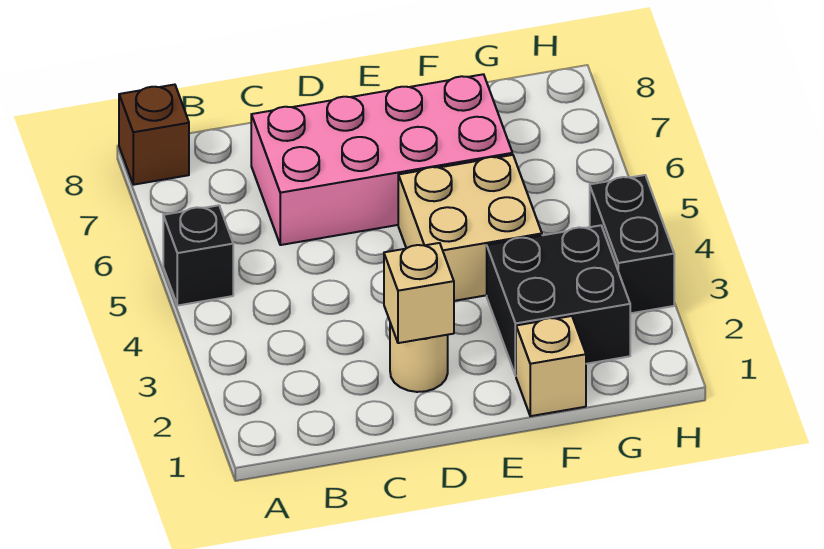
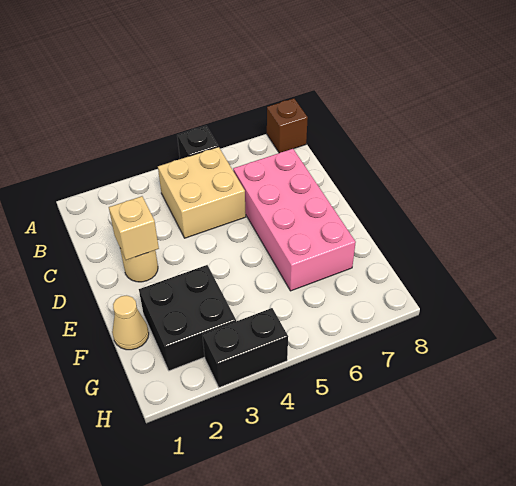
tan 2x2 brick [398,155,542,301] -> tan 2x2 brick moved to [158,147,246,238]
tan 1x1 brick [516,316,586,416] -> tan 1x1 cone [112,295,149,350]

